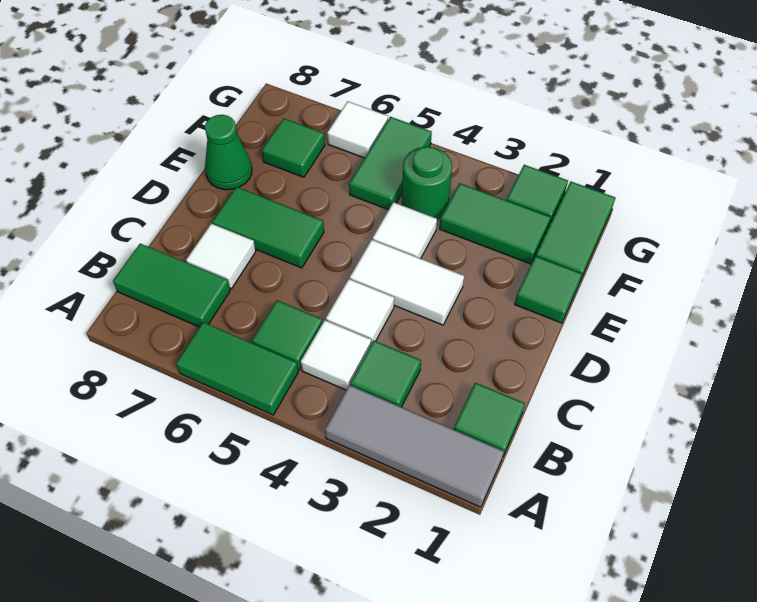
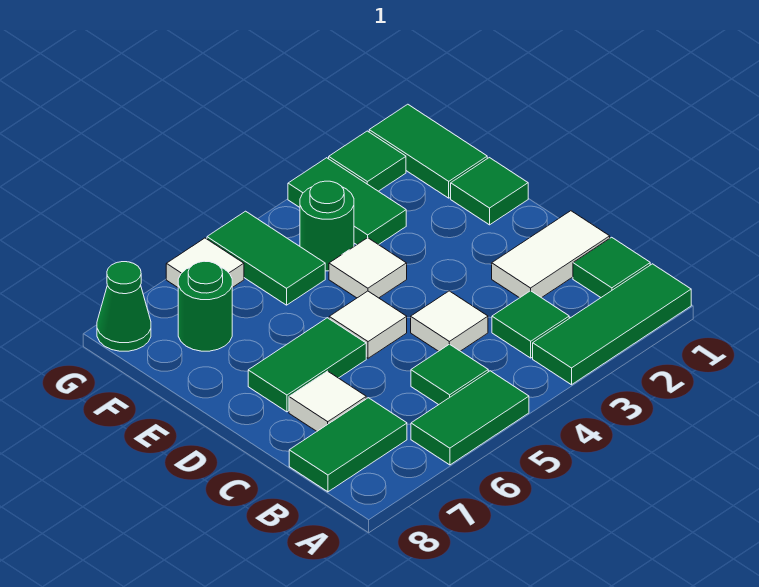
grey 1x3 tile [325,385,504,507] -> green 1x3 tile [533,264,691,385]
white 1x1 tile [301,320,371,390] -> white 1x1 tile moved to [329,291,407,358]
white 1x2 tile [350,240,464,325] -> white 1x2 tile moved to [492,211,610,298]
green 1x1 cone [205,115,252,190] -> green 1x1 cone moved to [97,262,151,351]
green 1x2 tile [439,183,551,264] -> green 1x2 tile turned to [288,158,406,245]
green 1x1 tile [262,119,325,177] -> green 1x1 round brick [178,261,232,351]

